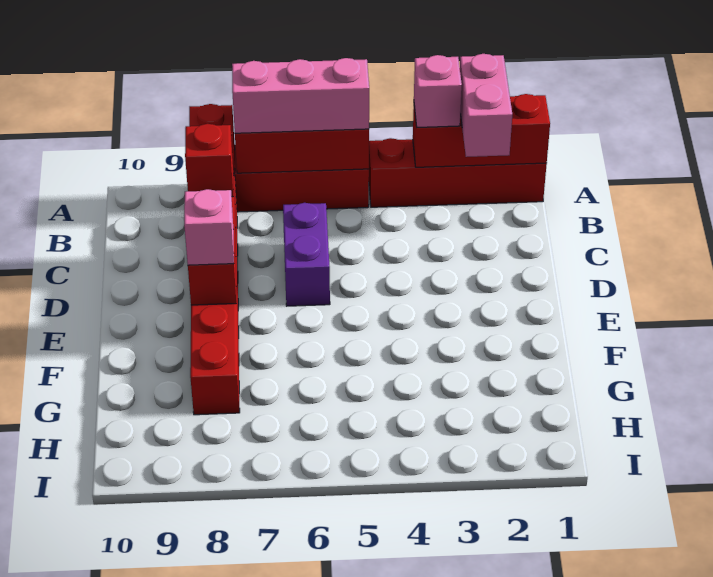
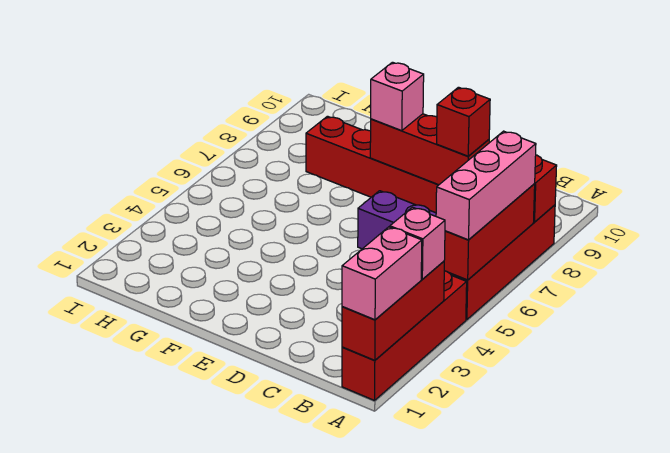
pink 1x2 brick [460,54,512,157] -> pink 1x2 brick turned to [342,227,422,320]

